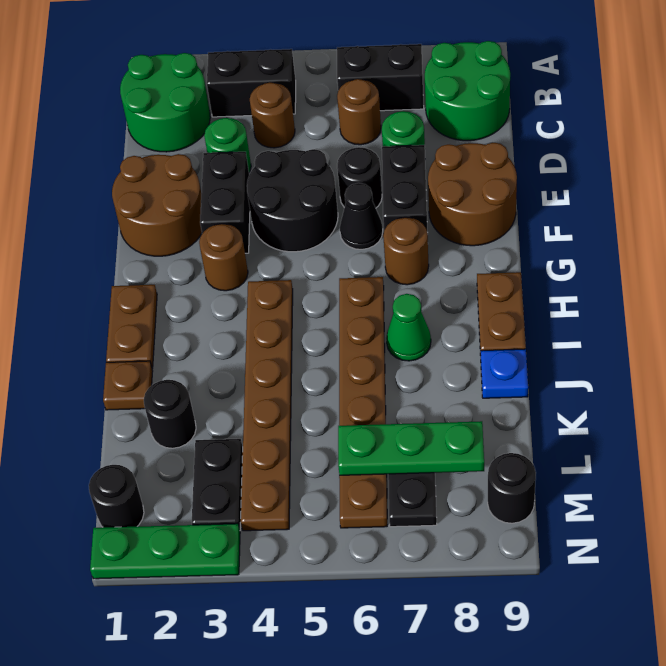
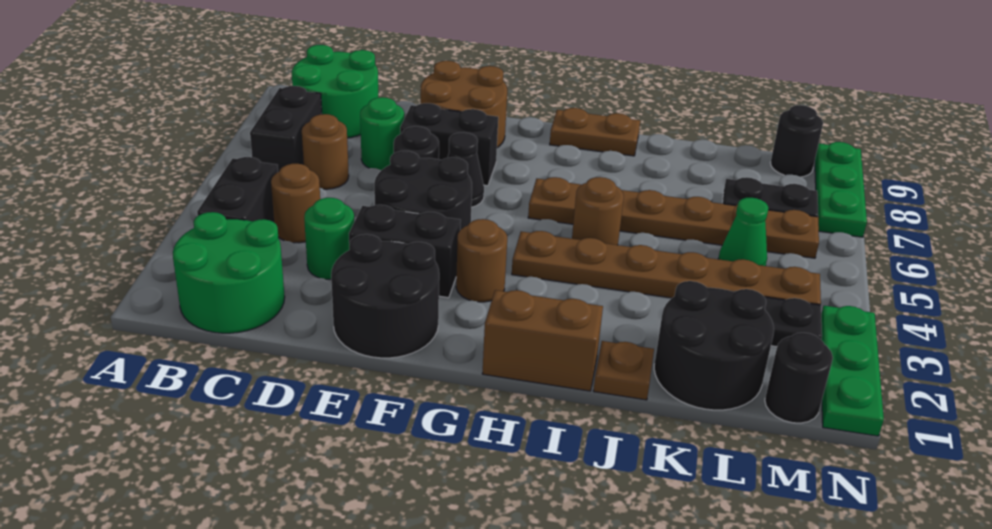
brown 2x2 round brick [112,154,202,256] -> black 2x2 round brick [331,234,439,358]
brown 1x1 round brick [383,217,429,285] -> brown 1x1 round brick moved to [572,177,624,245]
brown 1x2 plate [106,285,157,369] -> brown 1x2 brick [482,290,603,391]
green 1x1 cone [386,294,431,361] -> green 1x1 cone moved to [718,198,769,266]
blue 1x1 plate [481,349,528,398] -> none
black 1x1 round brick [144,380,196,448] -> black 2x2 round brick [654,281,774,410]
green 1x3 plate [338,421,484,475] -> green 1x3 plate moved to [815,142,867,237]

